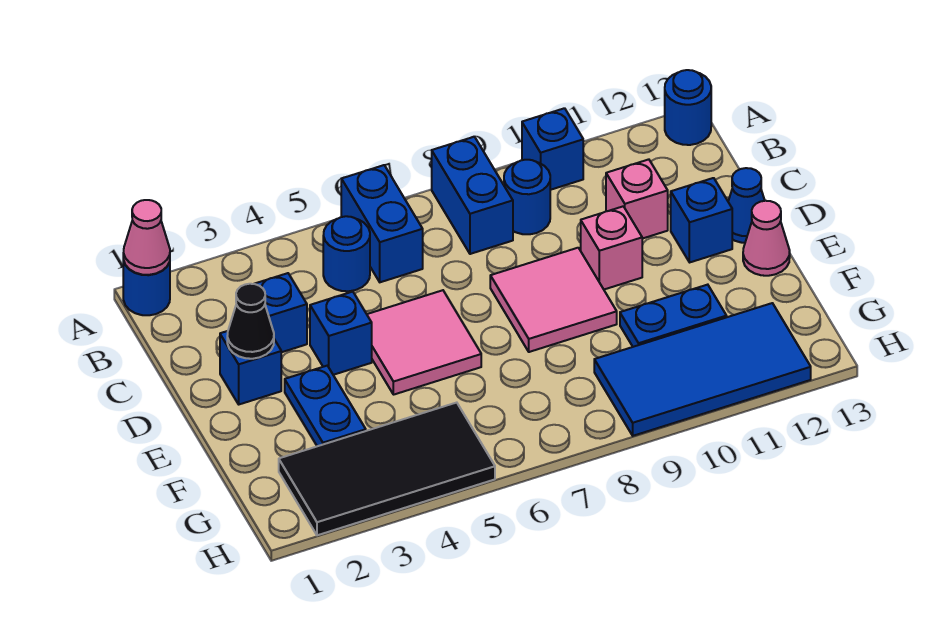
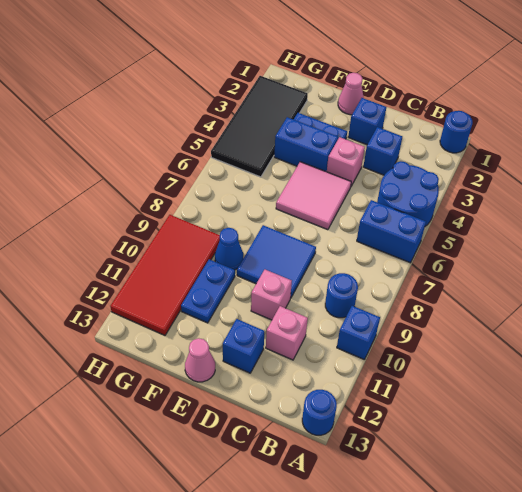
pink 1x1 cone [123,200,170,275] -> pink 1x1 cone moved to [338,73,364,115]
blue 1x2 brick [432,137,513,254] -> blue 1x2 brick moved to [274,117,338,172]
blue 1x1 round brick [323,216,370,291] -> blue 2x2 round brick [377,161,439,226]
black 1x1 cone [227,284,274,359] -> none
blue 1x1 brick [310,292,372,375] -> pink 1x1 brick [327,137,365,186]
pink 2x2 tile [490,248,617,352] -> blue 2x2 tile [237,225,316,298]
blue 1x1 cone [728,168,765,243] -> blue 1x1 cone moved to [215,228,243,270]
blue 2x4 tile [594,303,811,436] -> red 2x4 tile [110,215,220,335]

